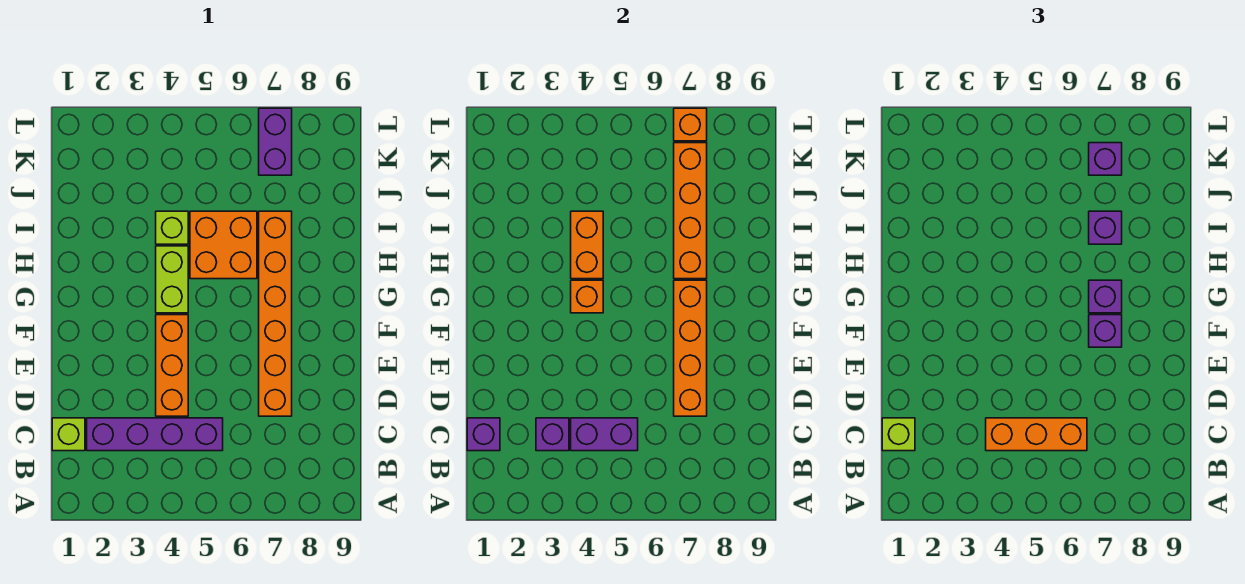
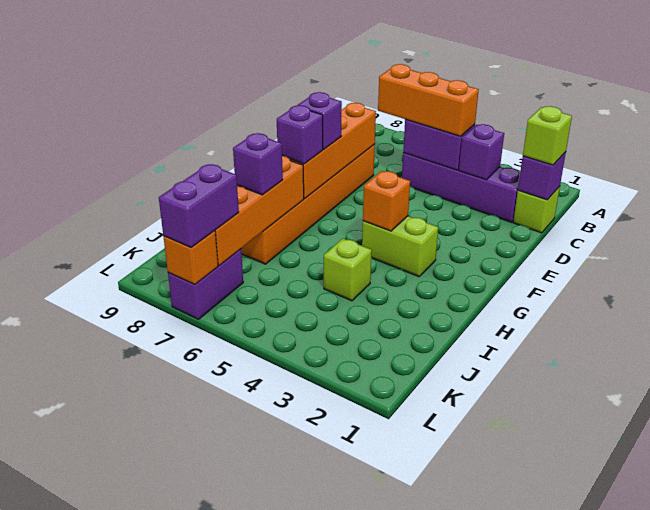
orange 1x3 brick [156,315,188,416] -> none
lime 1x2 brick [156,246,188,313] -> lime 1x2 brick turned to [362,216,438,276]
orange 1x2 brick [571,211,603,279] -> none
orange 2x2 brick [190,211,257,279] -> none
purple 1x1 brick [1089,143,1122,175] -> purple 1x2 brick [159,164,239,248]

